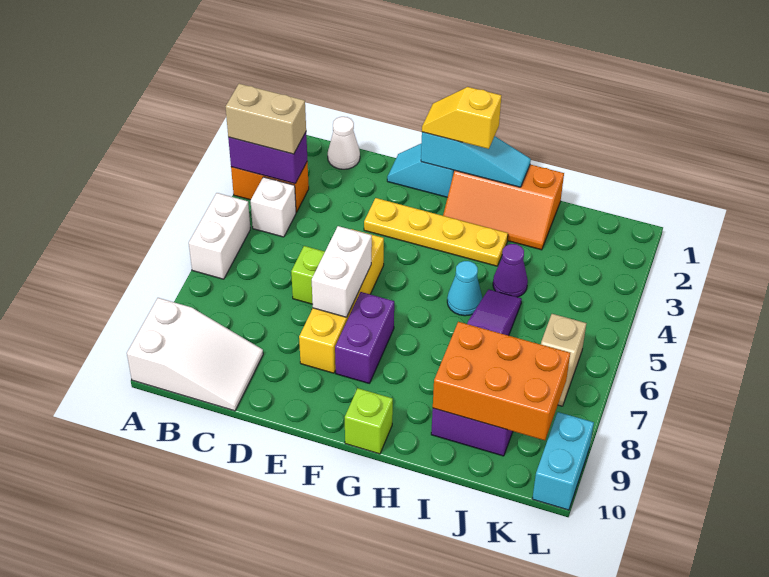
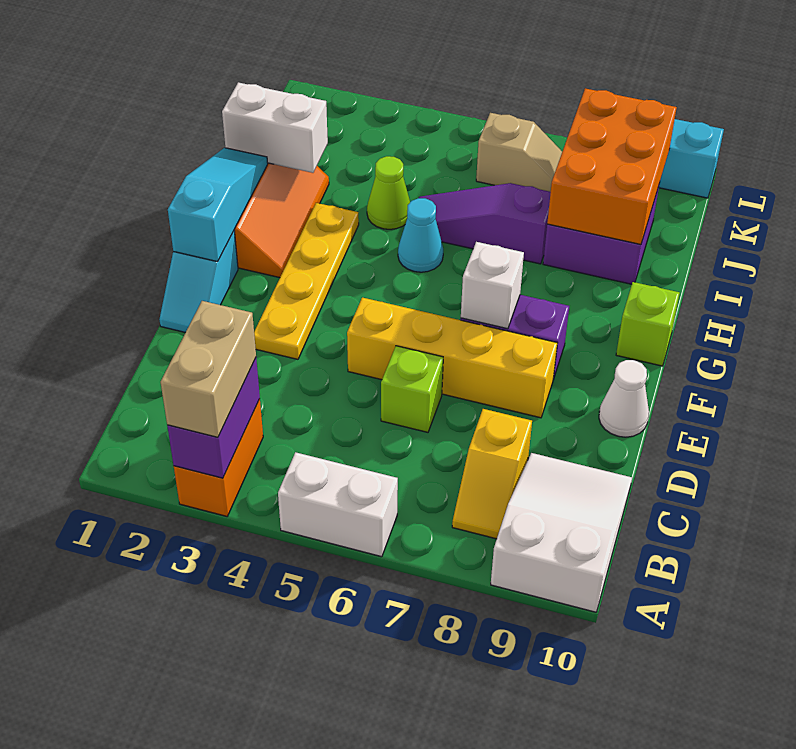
white 1x1 brick [251,177,296,237] -> white 1x1 brick moved to [461,242,524,329]
white 1x1 cone [328,117,360,169] -> white 1x1 cone moved to [599,360,649,437]
white 1x2 brick [312,226,372,317] -> white 1x2 brick moved to [222,82,328,173]
yellow 1x2 slope [422,87,501,149] -> yellow 1x2 slope moved to [452,409,532,539]
purple 1x1 cone [493,244,528,297] -> lime 1x1 cone [367,156,410,229]

